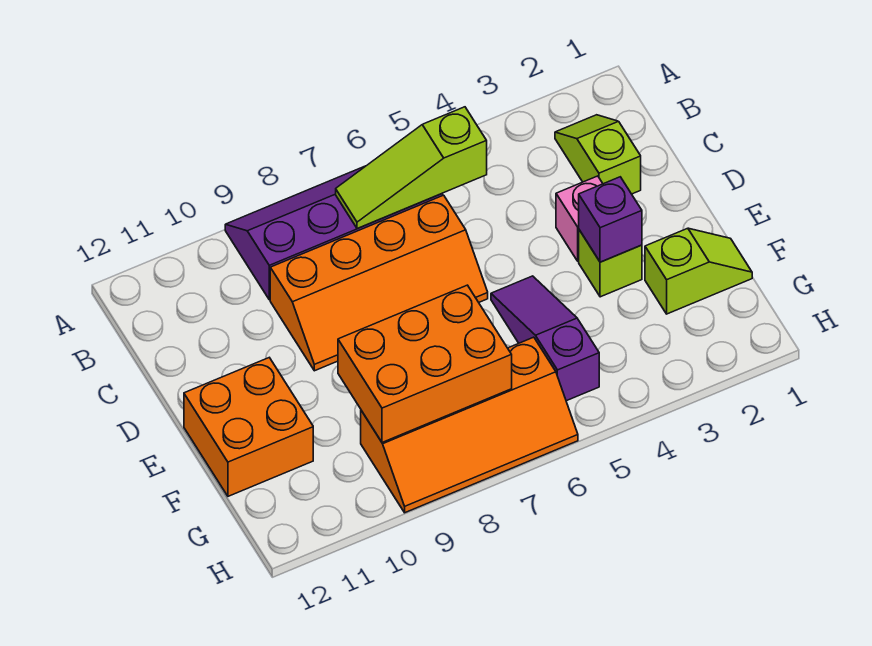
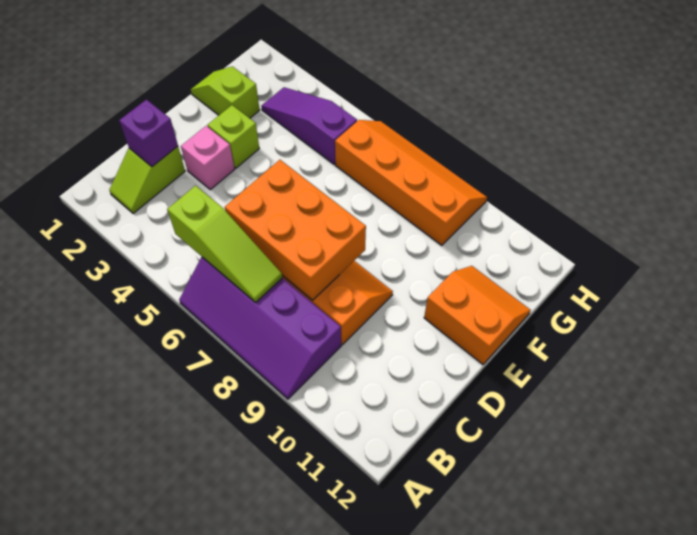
purple 1x1 brick [579,177,642,262] -> purple 1x1 brick moved to [119,100,178,167]
purple 1x3 slope [491,276,599,401] -> purple 1x3 slope turned to [261,87,357,164]
orange 2x2 brick [184,358,313,496] -> orange 2x2 slope [424,266,531,364]
orange 2x3 brick [338,285,512,442] -> orange 2x3 brick moved to [225,160,366,300]

